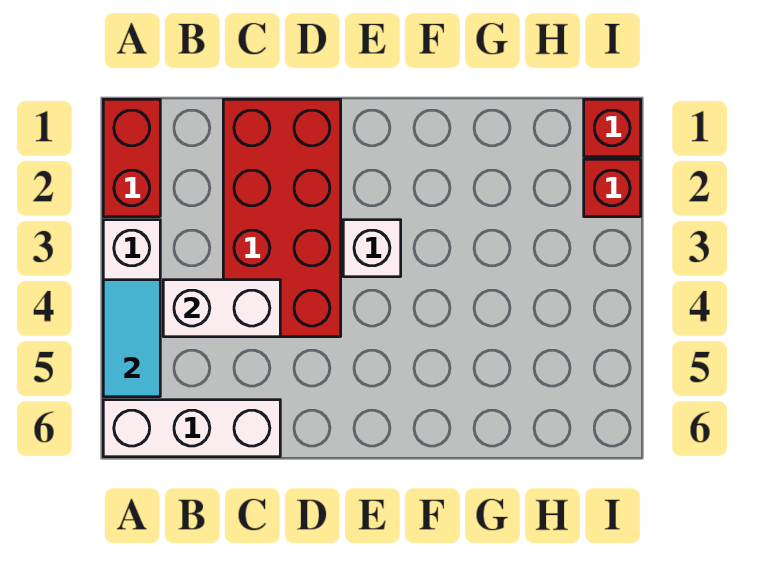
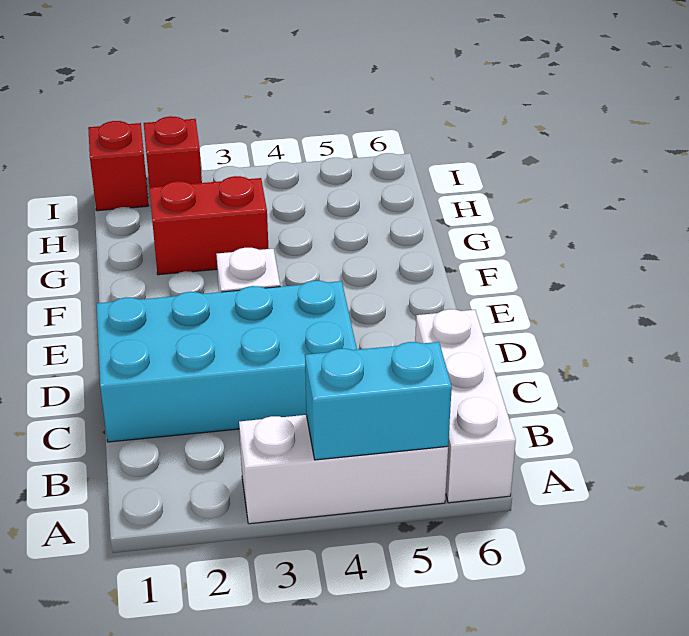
red 1x2 brick [103,99,160,217] -> red 1x2 brick moved to [149,176,268,275]
cyan 1x2 tile [103,280,160,397] -> cyan 1x2 brick [305,342,452,460]
white 1x2 brick [163,280,280,337] -> none
red 2x4 brick [223,99,341,337] -> cyan 2x4 brick [96,281,357,442]

